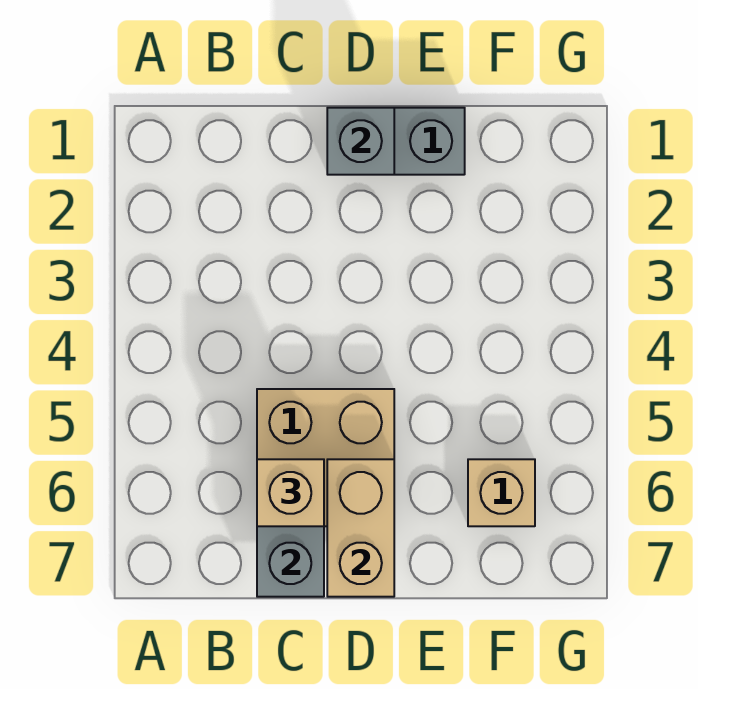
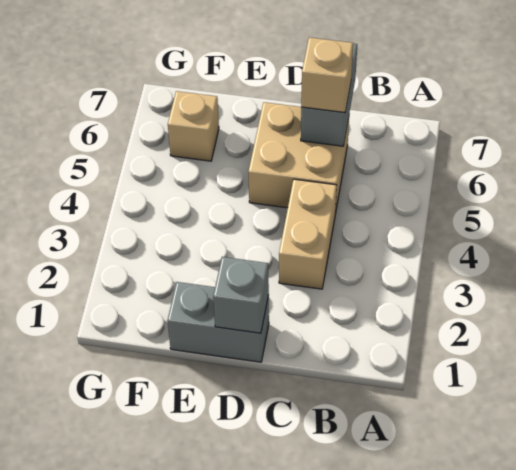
tan 1x2 brick [327,459,394,597] -> tan 1x2 brick moved to [279,179,337,289]

